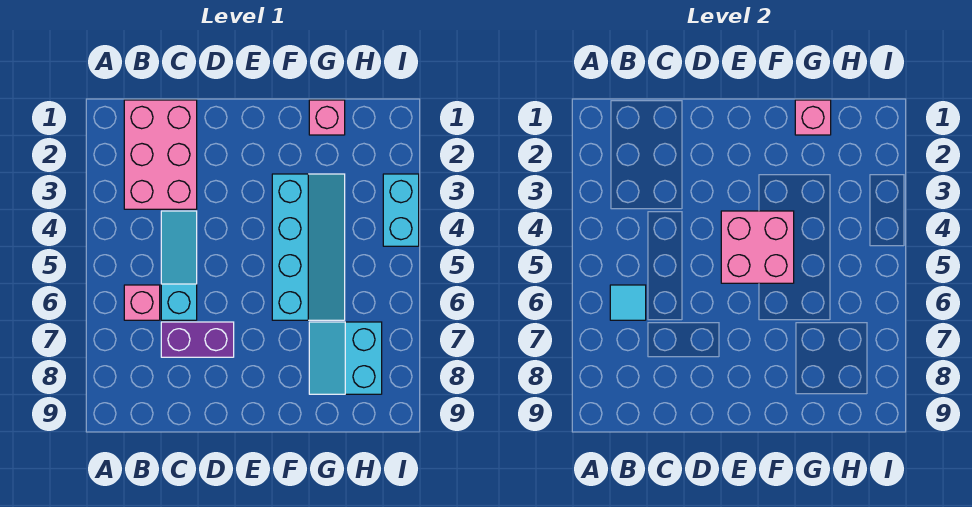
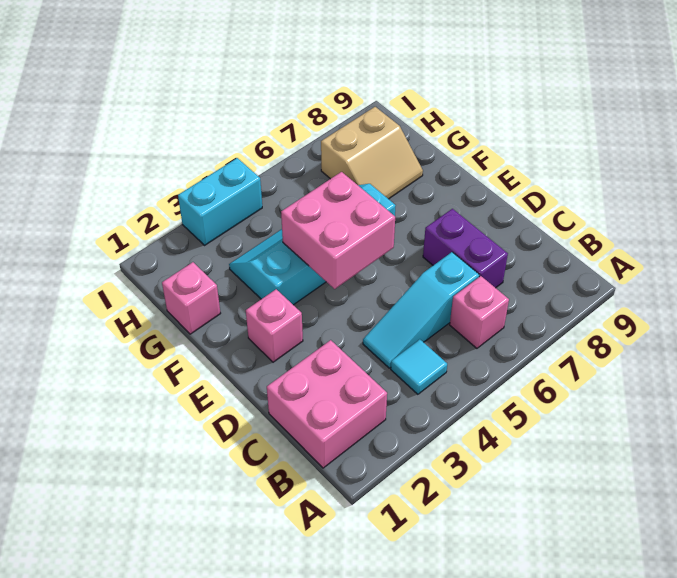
pink 2x3 brick [124,100,197,209] -> pink 2x2 brick [267,340,387,468]
cyan 1x1 tile [610,285,646,320] -> cyan 1x1 tile moved to [391,339,447,394]
pink 1x1 brick [795,100,831,135] -> pink 1x1 brick moved to [246,289,303,362]
cyan 2x2 slope [309,322,382,394] -> tan 2x2 slope [321,107,423,199]

